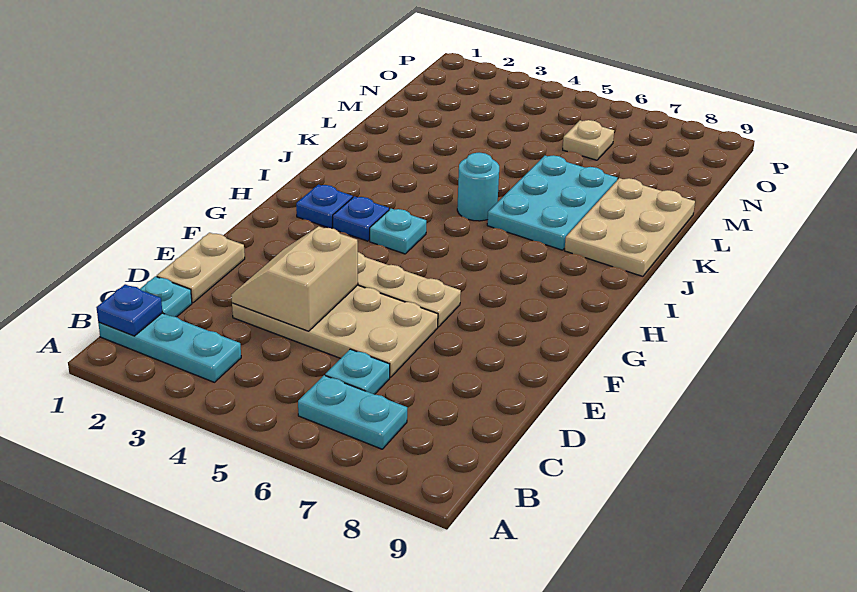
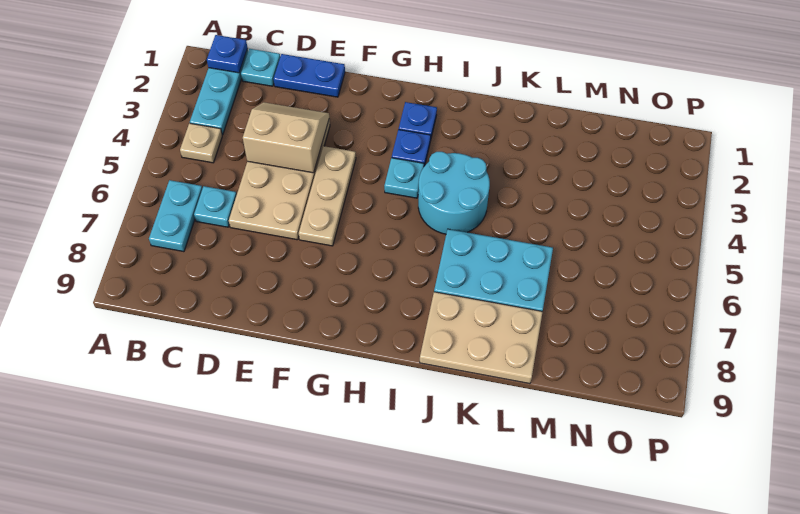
tan 1x2 plate [157,233,245,303] -> blue 1x2 plate [274,54,345,97]
cyan 1x1 round brick [457,153,499,221] -> cyan 2x2 round brick [418,152,490,234]
tan 1x1 plate [563,120,614,160] -> tan 1x1 plate moved to [180,123,222,163]

